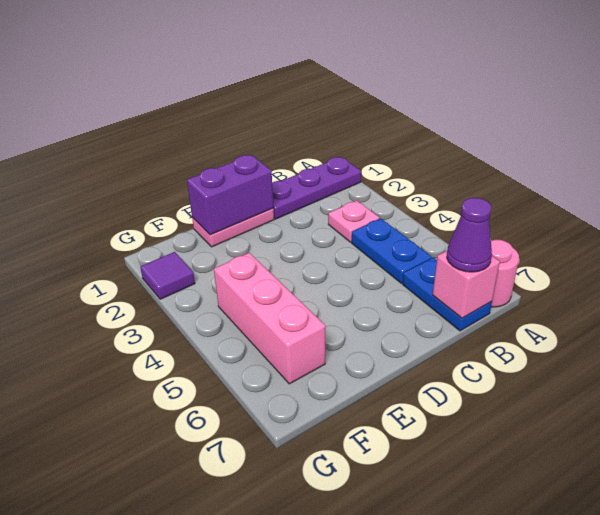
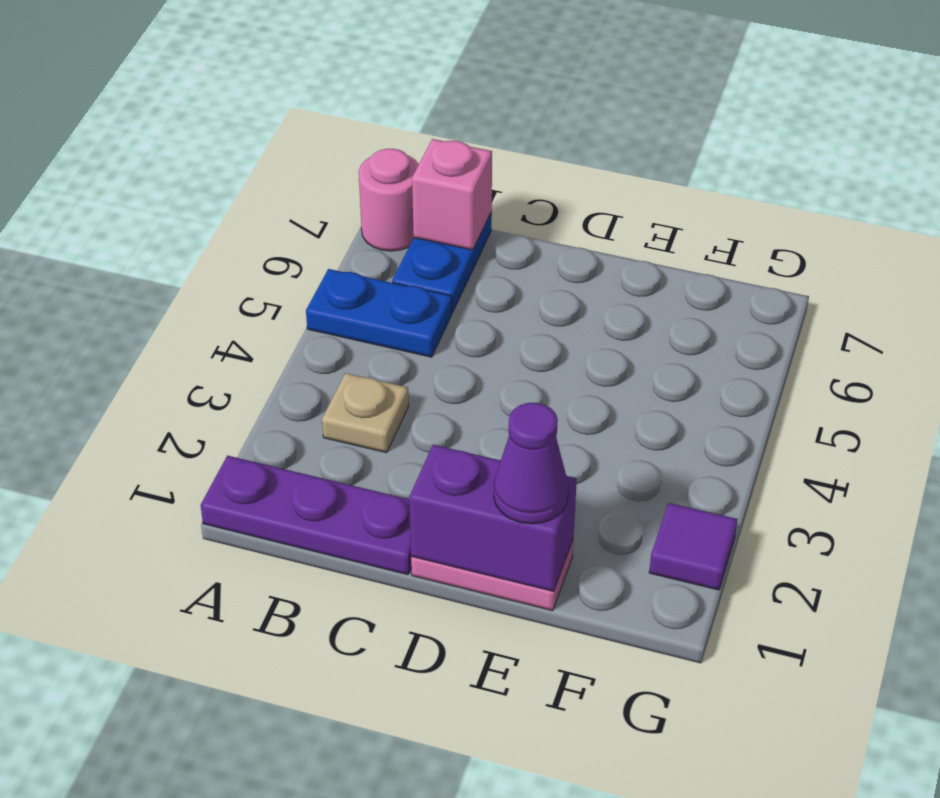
pink 1x1 plate [328,200,379,242] -> tan 1x1 plate [322,373,409,453]
blue 1x2 plate [352,218,432,283] -> blue 1x2 plate turned to [306,269,452,357]
purple 1x1 cone [447,198,492,272] -> purple 1x1 cone moved to [494,403,569,524]
pink 1x3 brick [214,253,325,384] -> none

